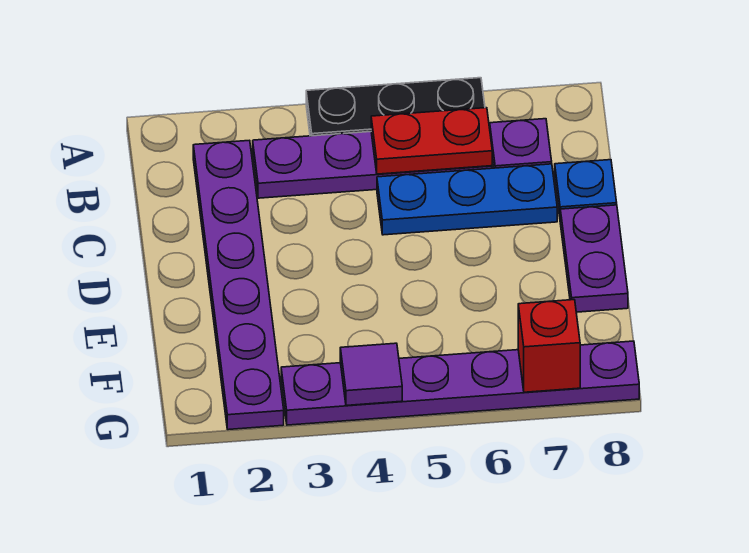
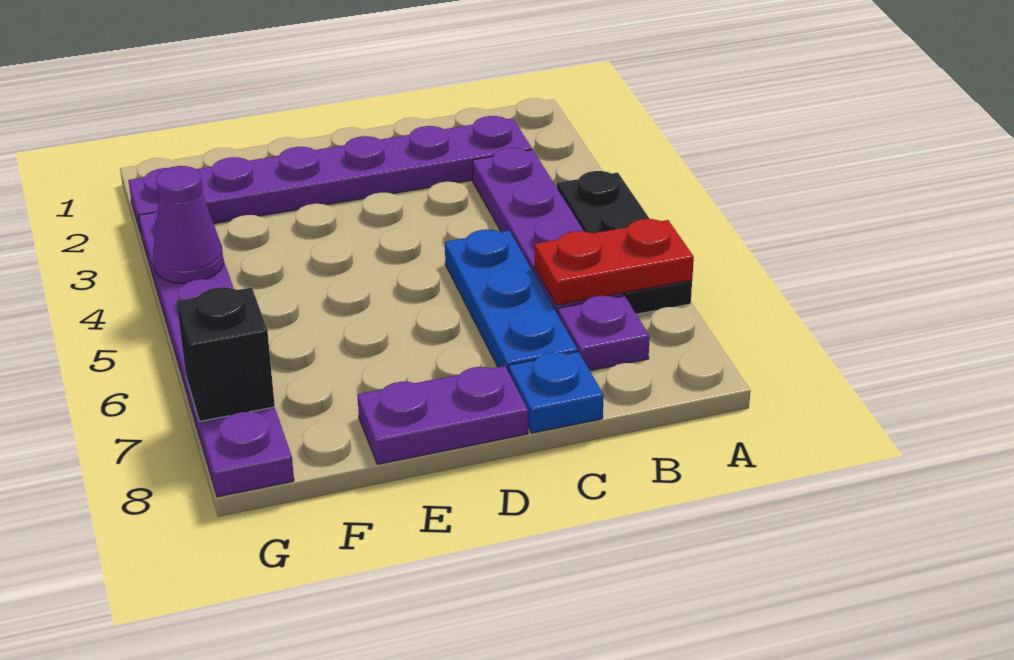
red 1x2 plate [371,108,492,174] -> red 1x2 plate turned to [535,219,694,305]
purple 1x1 tile [340,343,402,405] -> purple 1x1 cone [153,166,223,284]
red 1x1 brick [518,300,580,392] -> black 1x1 brick [176,287,275,422]

